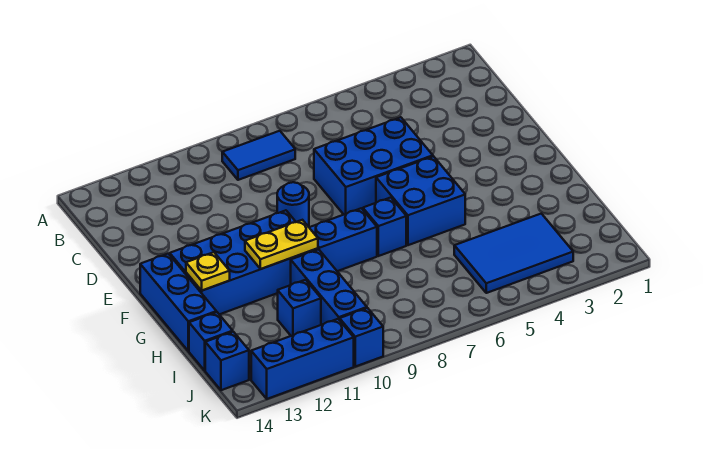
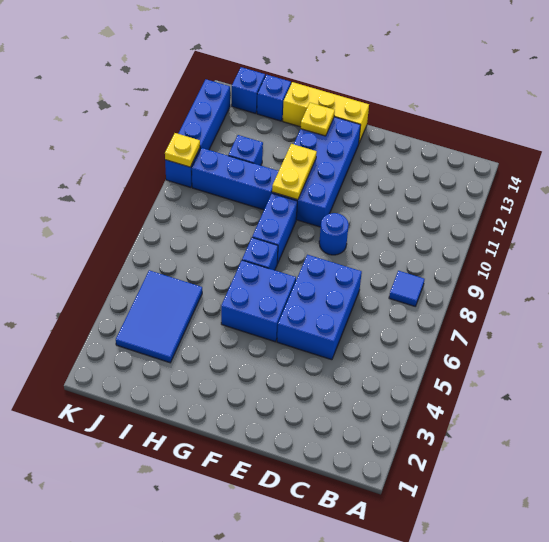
blue 1x2 tile [222,131,295,180] -> blue 1x1 tile [389,271,425,306]
blue 1x3 brick [140,254,216,351] -> yellow 1x3 brick [283,82,369,143]
none -> yellow 1x1 plate [165,133,200,167]

